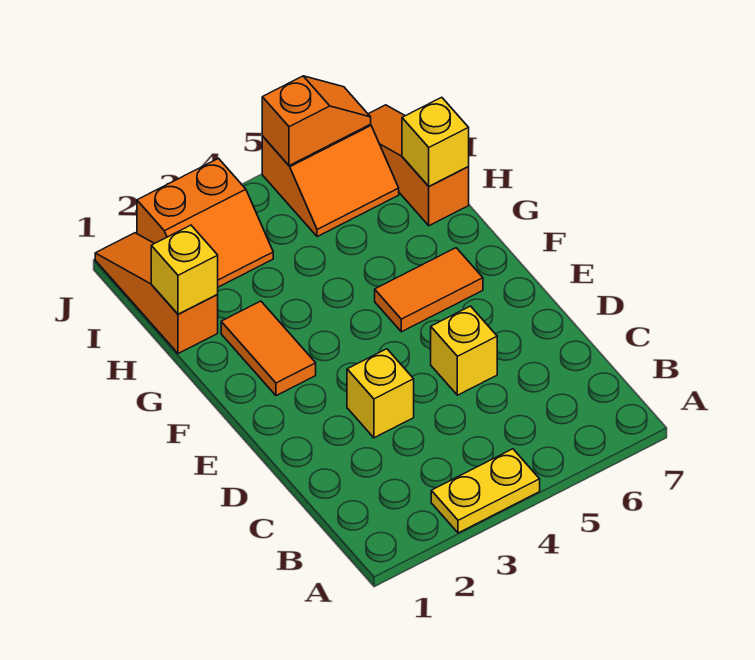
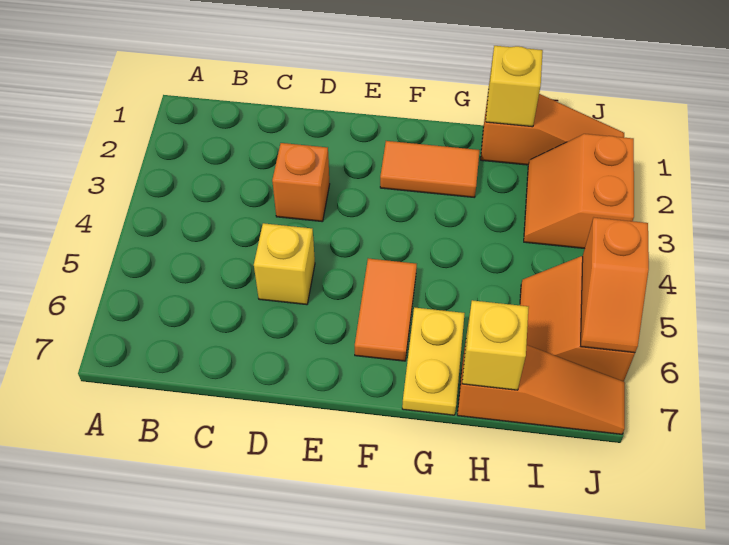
yellow 1x2 plate [431,449,540,533] -> yellow 1x2 plate moved to [402,307,465,415]
yellow 1x1 brick [347,349,414,438] -> orange 1x1 brick [272,143,330,222]

